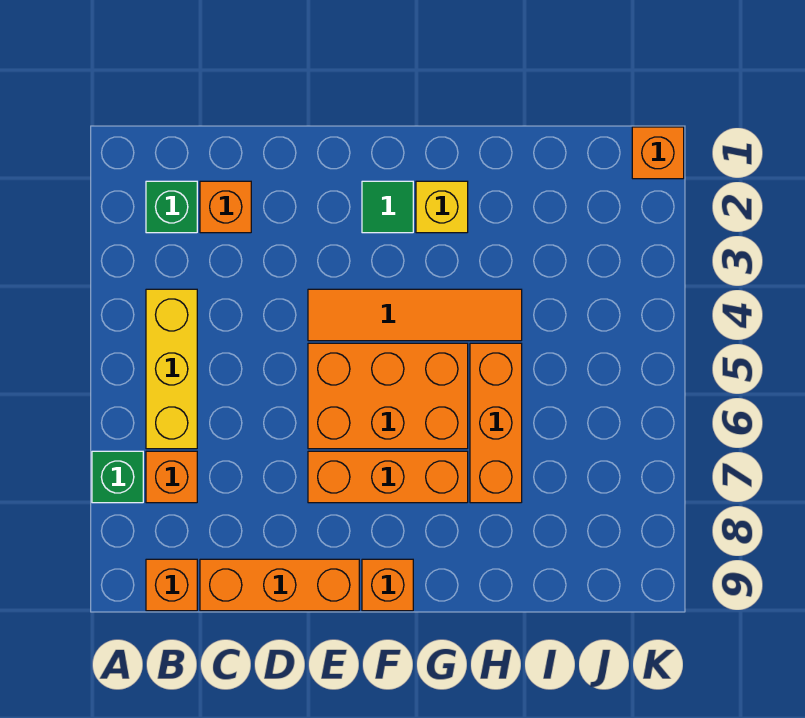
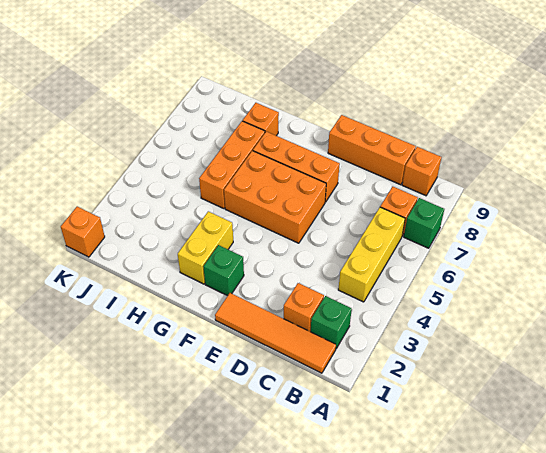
orange 1x4 tile [308,289,522,341] -> orange 1x4 tile moved to [215,293,336,373]
green 1x1 tile [362,181,413,233] -> green 1x1 brick [203,245,244,296]
orange 1x1 brick [362,559,413,611] -> orange 1x1 brick moved to [243,103,279,136]
yellow 1x1 brick [416,181,468,233] -> yellow 1x2 brick [178,211,233,284]

